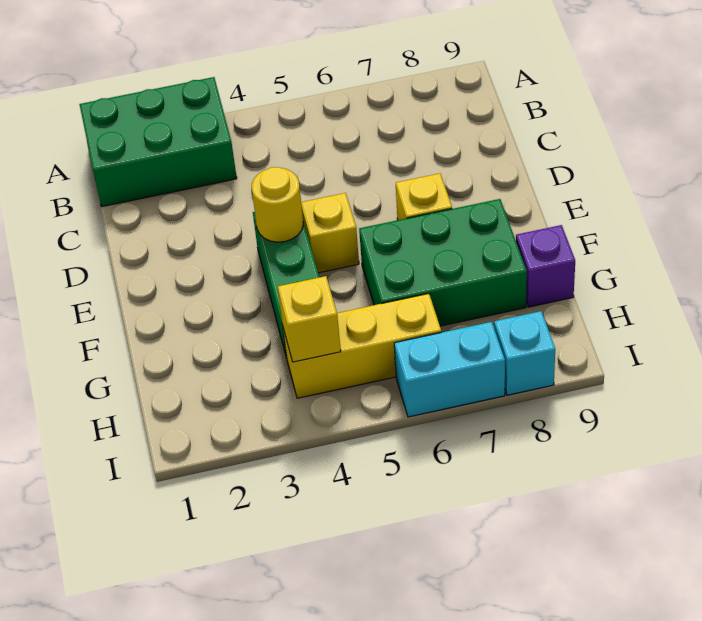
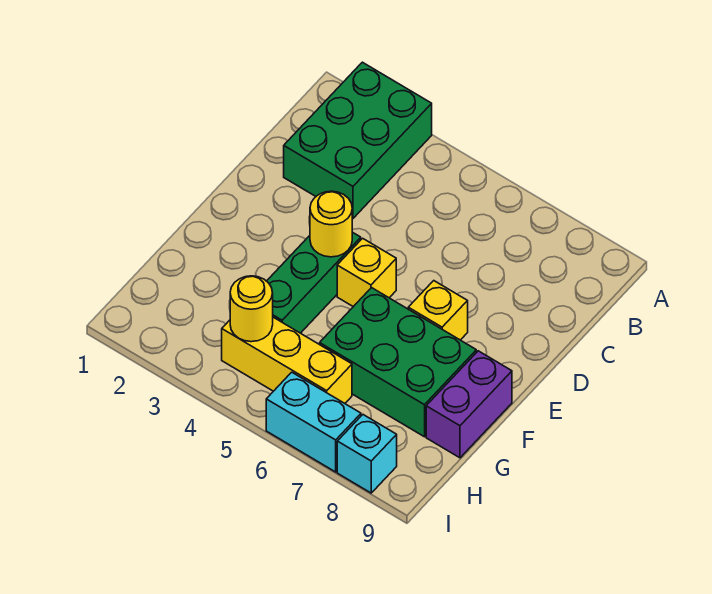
green 2x3 brick [79,77,237,207] -> green 2x3 brick turned to [284,62,432,218]
purple 1x1 brick [516,225,575,307] -> purple 1x2 brick [426,351,512,458]
yellow 1x1 brick [278,276,341,362] -> yellow 1x1 round brick [230,276,273,342]

